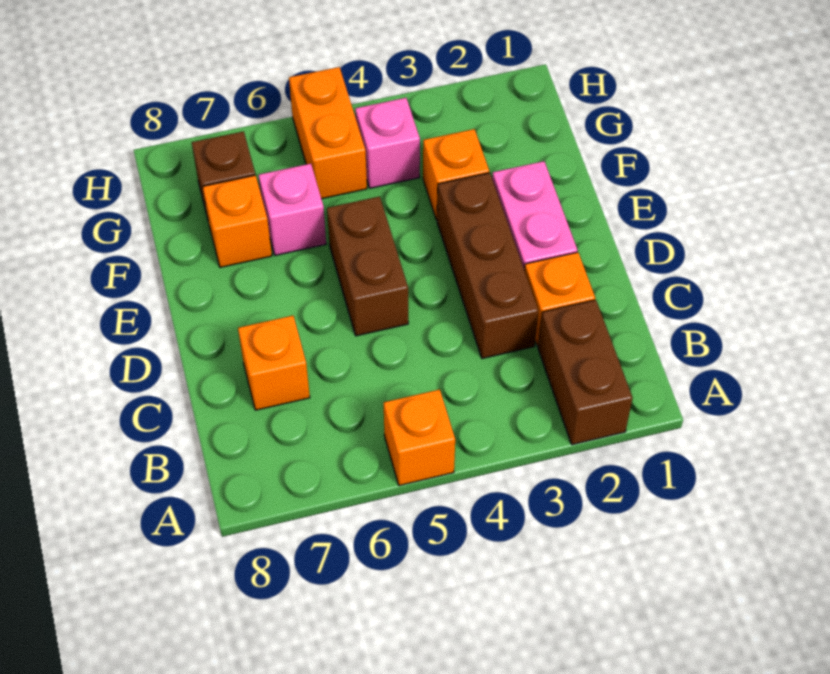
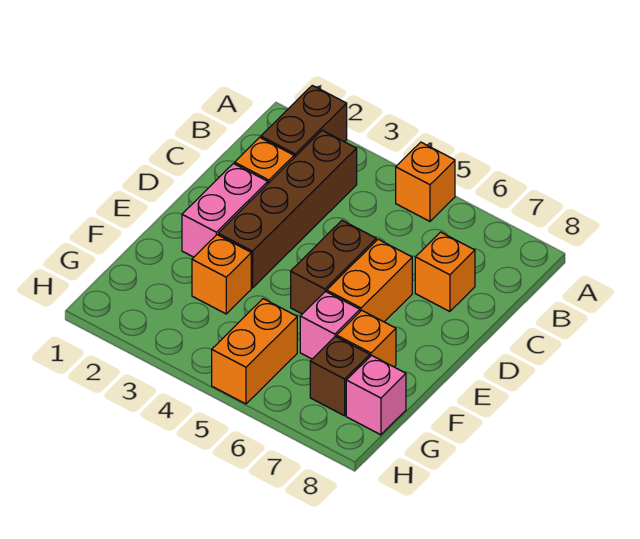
brown 1x3 brick [437,173,538,358] -> brown 1x4 brick [218,130,357,288]
none -> orange 1x2 brick [327,239,412,322]
pink 1x1 brick [355,98,420,188] -> pink 1x1 brick moved to [346,355,406,435]

